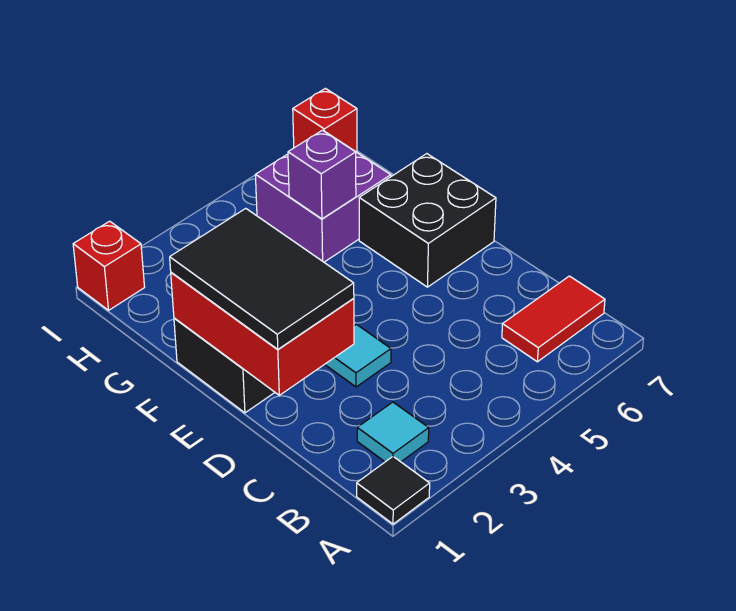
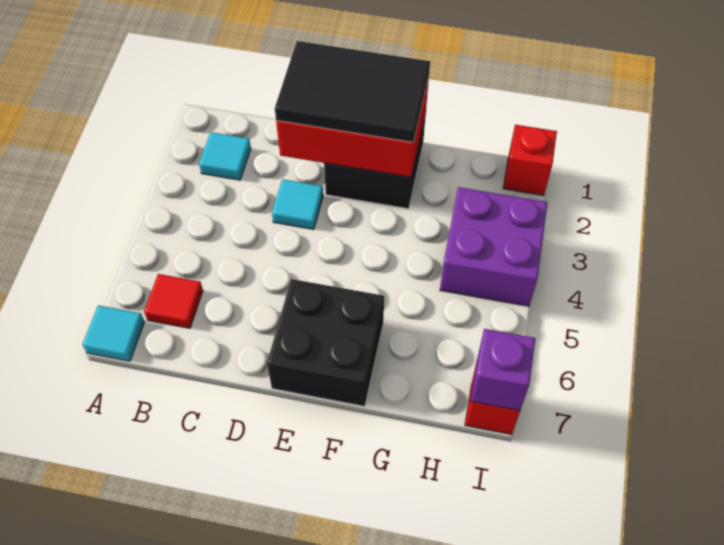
black 1x1 tile [357,457,430,524] -> none
none -> cyan 1x1 tile [82,305,144,361]
red 1x2 tile [502,276,605,362] -> red 1x1 tile [144,274,203,328]
purple 2x2 brick [255,144,391,262] -> purple 2x2 brick moved to [440,187,548,306]
purple 1x1 brick [288,130,356,219] -> purple 1x1 brick moved to [471,329,535,411]

